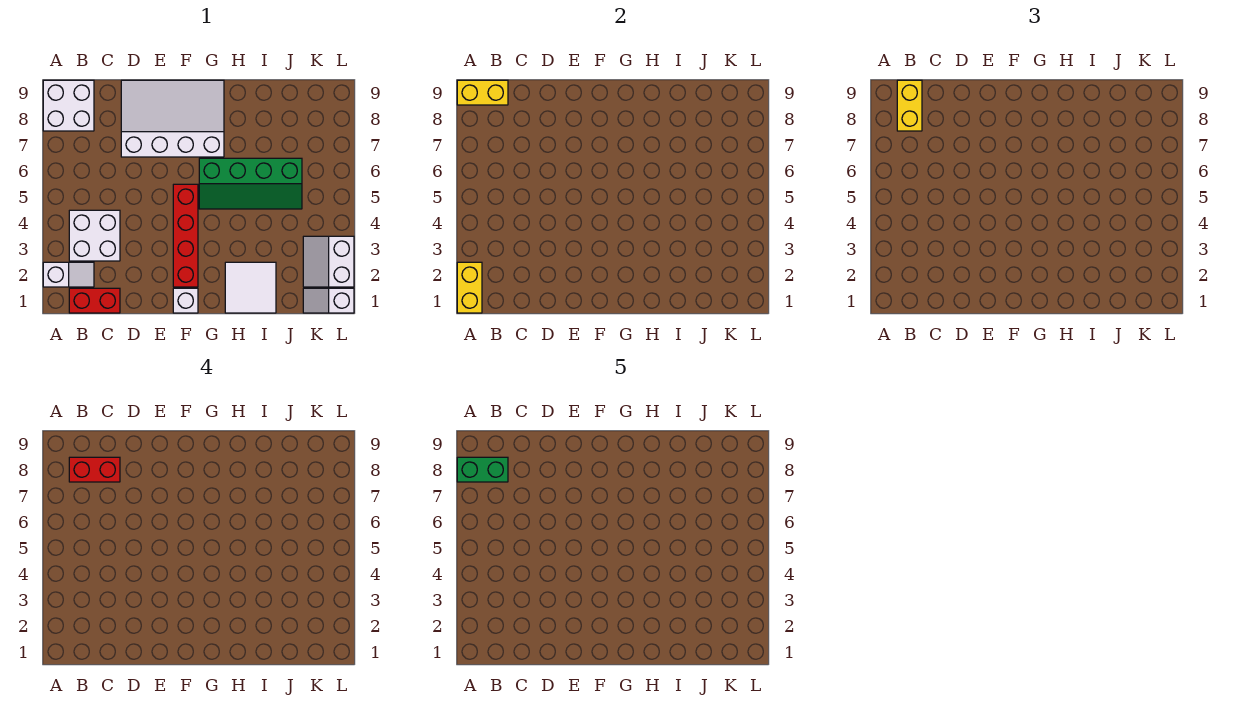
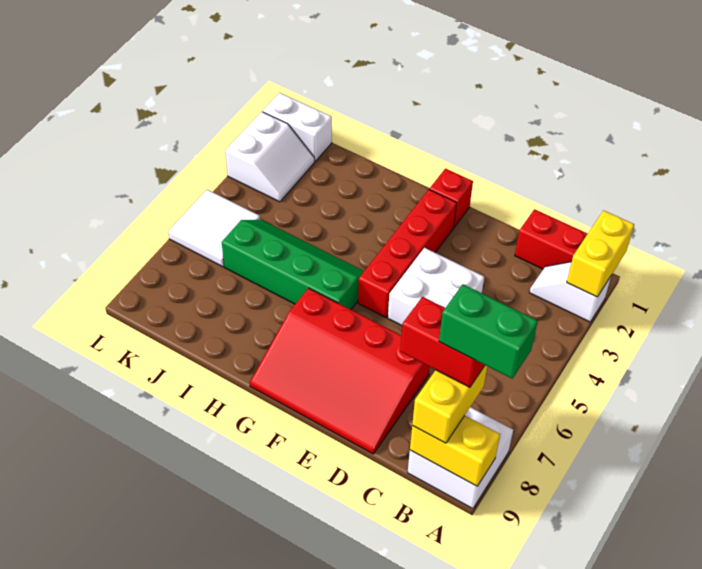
white 2x2 brick [69,210,120,261] -> white 2x2 brick moved to [388,248,484,326]
white 3x4 slope [121,80,224,157] -> red 3x4 slope [250,288,430,454]
white 1x1 brick [173,288,198,313] -> red 1x1 brick [429,169,473,227]
white 2x2 tile [225,262,276,313] -> white 2x2 tile moved to [168,190,260,267]
white 1x2 slope [303,288,354,313] -> white 1x2 brick [263,93,332,161]

